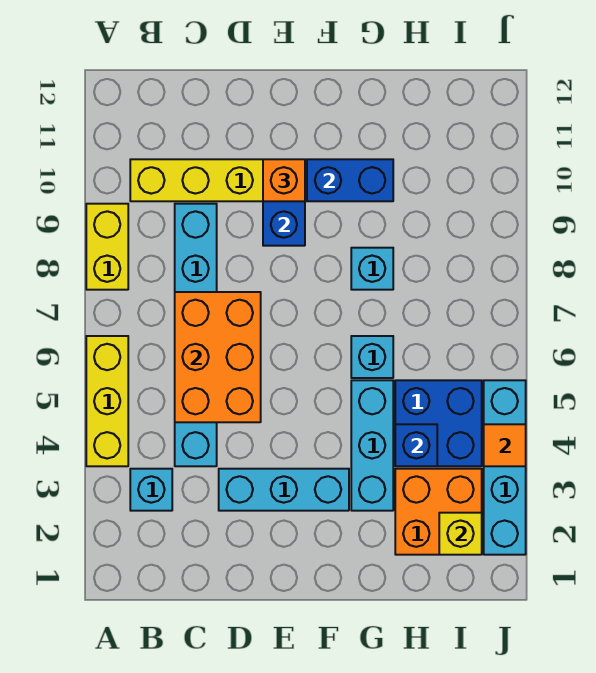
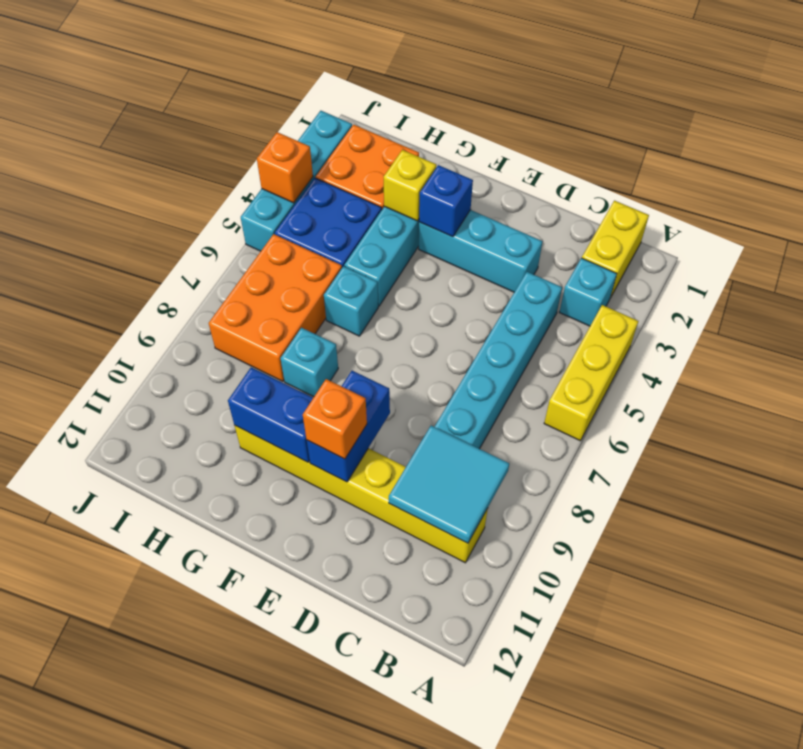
yellow 1x2 brick [86,204,128,290] -> yellow 1x2 brick moved to [582,201,649,298]
none -> cyan 2x2 tile [389,426,509,543]
orange 2x3 brick [175,292,261,422] -> orange 2x3 brick moved to [209,234,342,381]
blue 1x1 brick [395,424,437,466] -> blue 1x1 brick moved to [419,165,473,237]
yellow 1x1 brick [439,513,482,555] -> yellow 1x1 brick moved to [384,150,436,221]
orange 1x1 tile [484,424,526,466] -> orange 1x1 brick [257,132,313,203]

